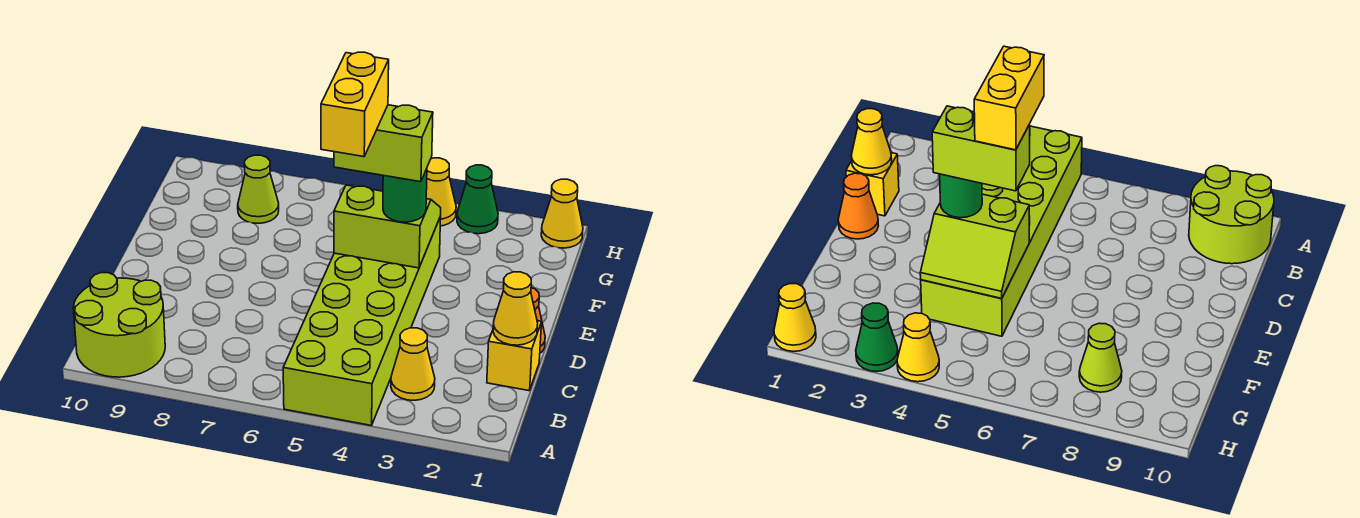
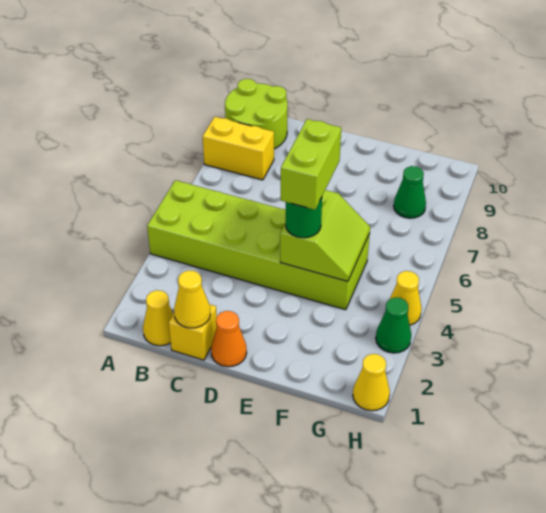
yellow 1x1 cone [391,328,435,400] -> yellow 1x1 cone moved to [143,290,173,346]
yellow 1x2 brick [321,52,389,157] -> yellow 1x2 brick moved to [203,117,274,180]
lime 1x1 cone [238,155,279,223] -> green 1x1 cone [394,166,426,218]

